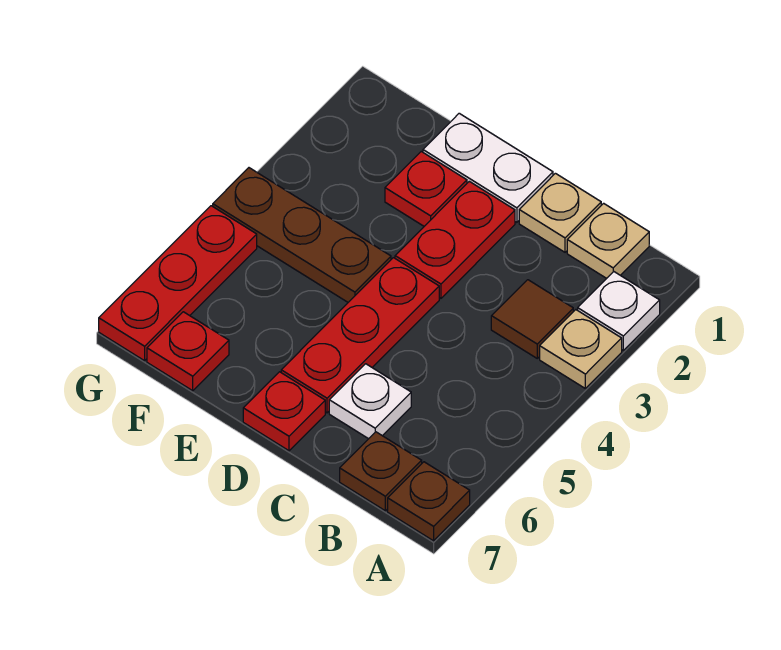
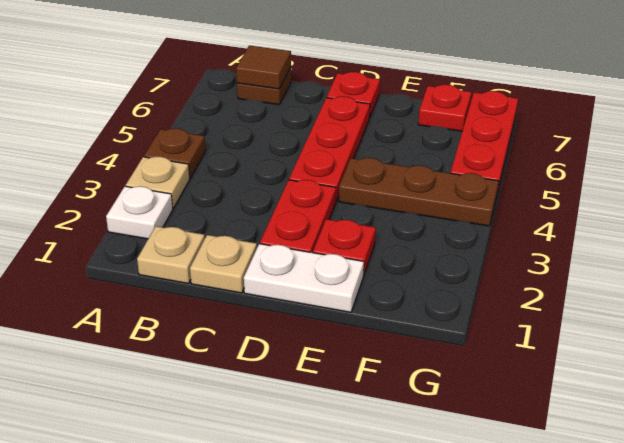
brown 1x1 plate [388,462,470,541] -> brown 1x1 plate moved to [144,128,206,178]
brown 1x1 tile [491,280,573,358] -> brown 1x1 tile moved to [236,45,291,89]
white 1x1 plate [329,364,411,439] -> none

